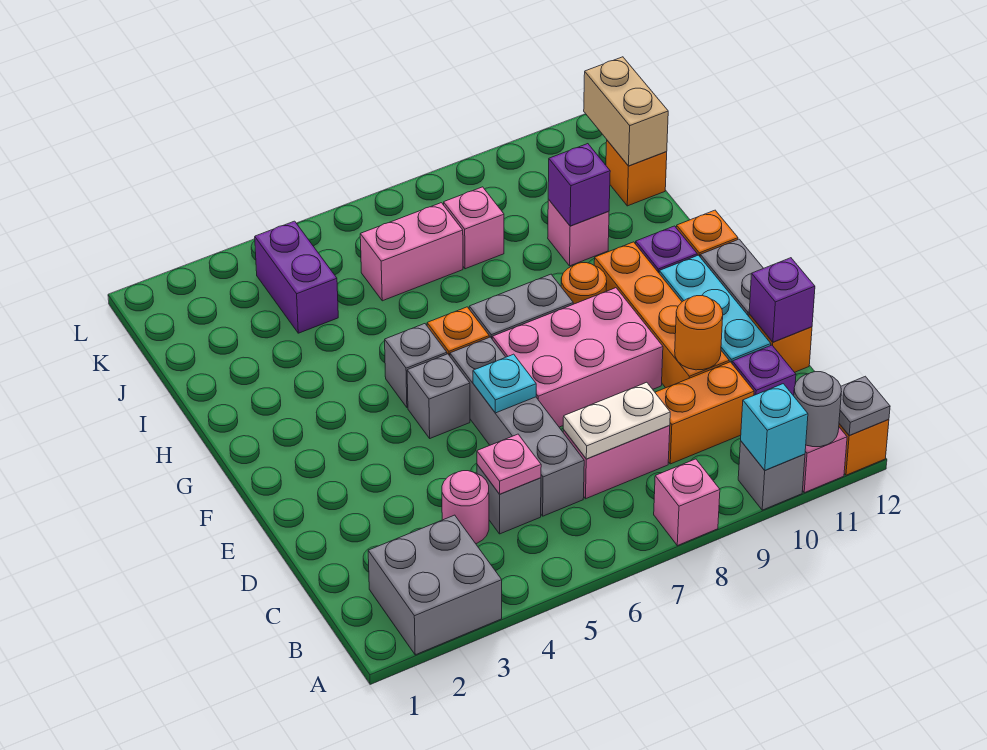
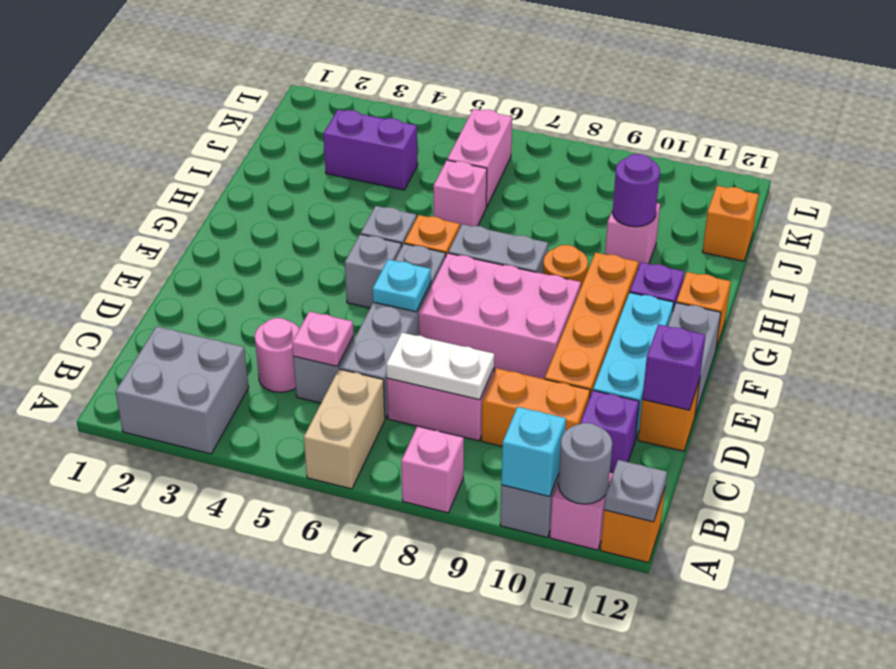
orange 1x1 round brick [675,296,723,370] -> none
purple 1x1 brick [548,144,610,226] -> purple 1x1 round brick [612,154,660,227]
purple 1x2 brick [255,221,338,333] -> purple 1x2 brick turned to [323,110,418,190]
pink 1x2 brick [360,203,463,301] -> pink 1x2 brick turned to [447,109,512,207]
pink 1x1 brick [444,187,504,269] -> pink 1x1 brick moved to [433,160,487,227]
tan 1x2 brick [584,57,668,166] -> tan 1x2 brick moved to [304,369,385,489]

